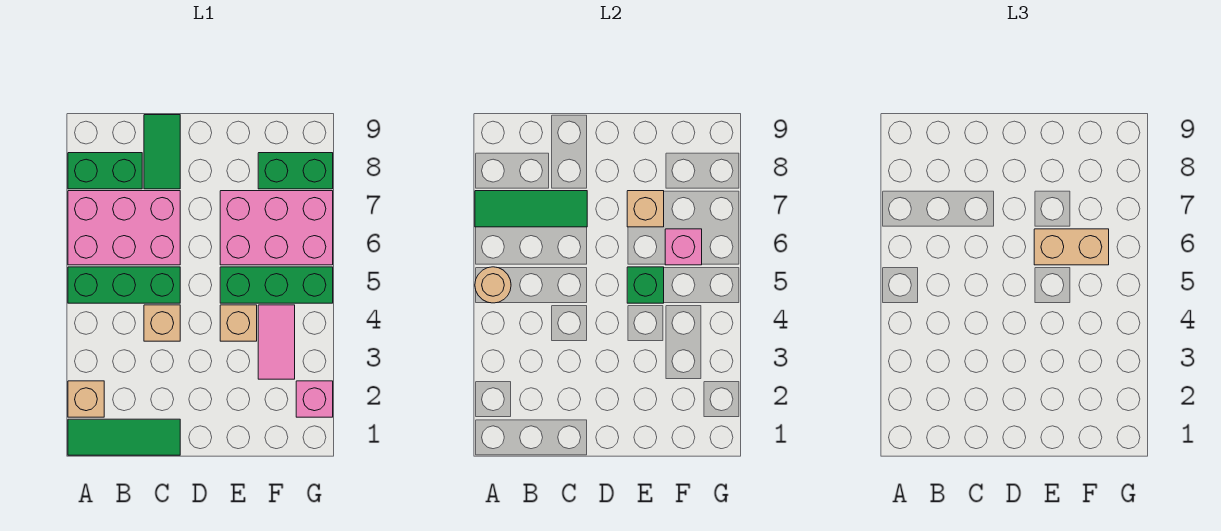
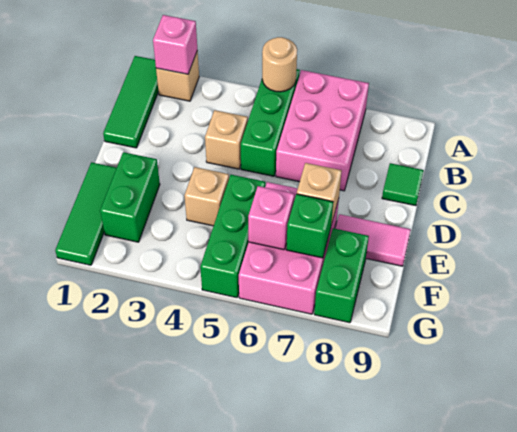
green 1x3 tile [475,191,587,227] -> green 1x3 tile moved to [55,162,117,265]
green 1x2 brick [68,153,142,189] -> green 1x2 brick moved to [100,152,160,242]
green 1x2 tile [144,115,180,189] -> green 1x1 tile [382,163,424,206]
green 1x1 brick [627,267,664,303] -> green 1x1 brick moved to [286,194,333,258]
tan 1x2 brick [1034,229,1109,265] -> none
pink 1x2 tile [258,305,295,379] -> pink 1x2 tile moved to [335,214,411,266]
pink 1x1 brick [296,381,333,417] -> pink 1x1 brick moved to [153,15,197,74]

